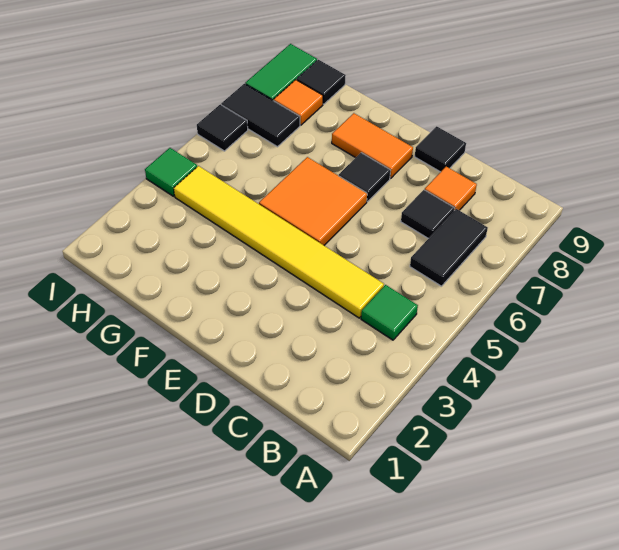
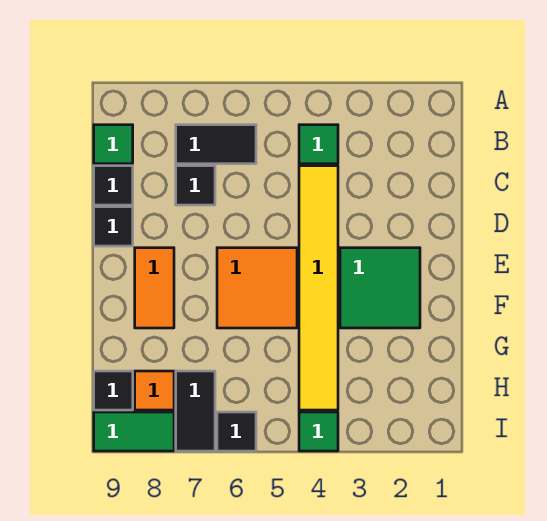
none -> green 1x1 tile [94,125,133,164]
orange 1x1 tile [425,167,477,211] -> none
none -> green 2x2 tile [340,248,420,328]
black 1x1 tile [339,153,391,201] -> black 1x1 tile moved to [94,166,133,205]

